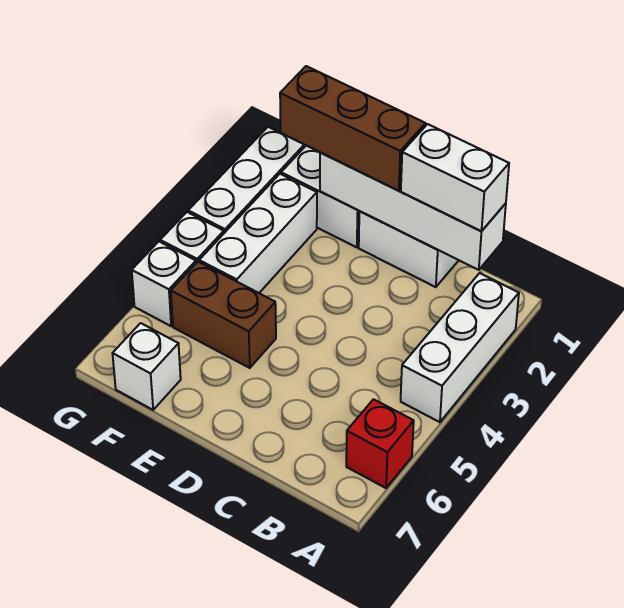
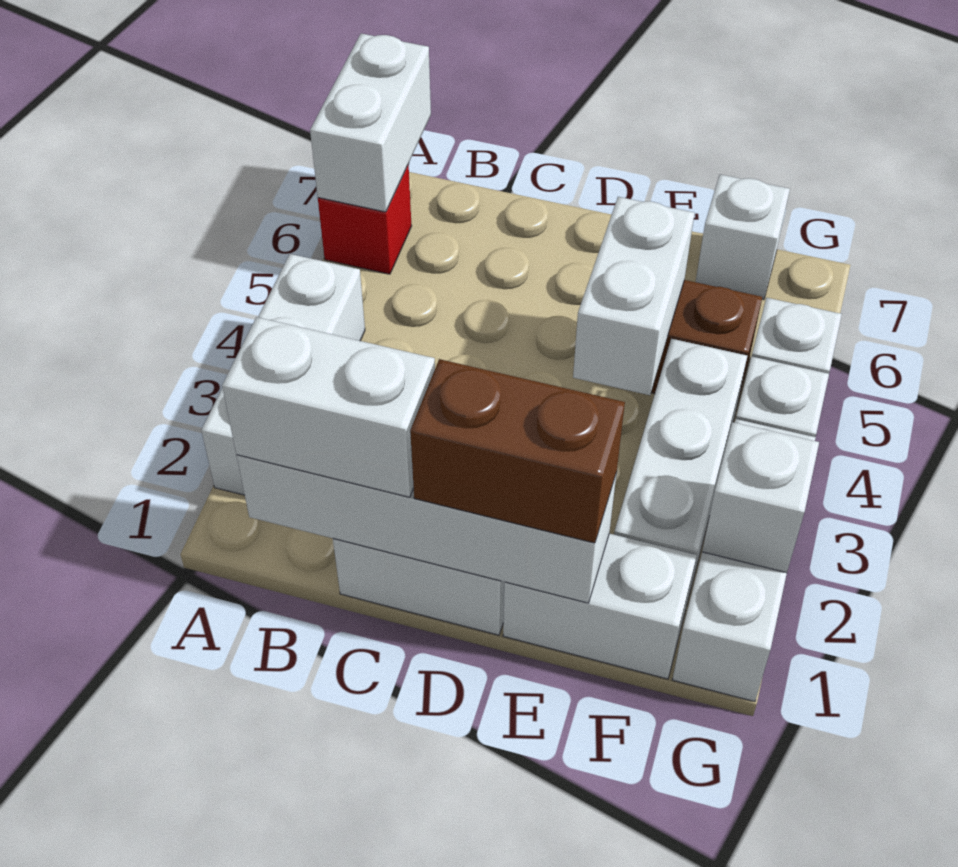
none -> white 1x2 brick [310,33,431,212]
brown 1x3 brick [280,66,426,191] -> brown 1x2 brick [410,359,625,543]
none -> white 1x2 brick [573,197,694,395]
none -> white 1x1 brick [702,422,819,573]

